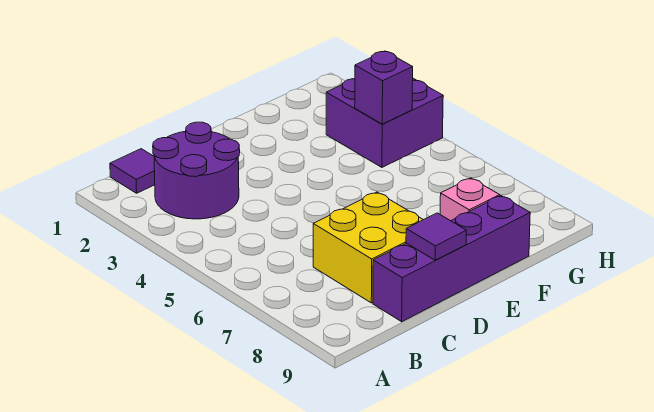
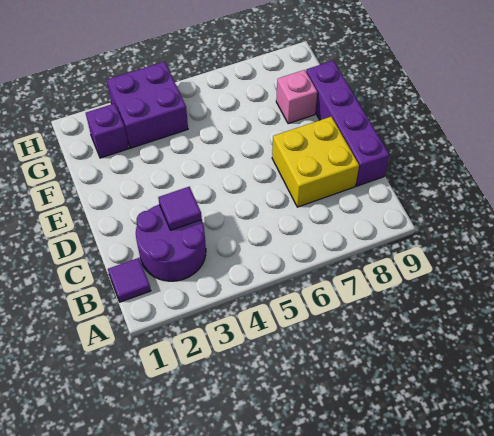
purple 1x1 tile [406,213,466,260] -> purple 1x1 tile moved to [158,187,202,230]
purple 1x1 brick [355,51,413,124] -> purple 1x1 brick moved to [86,103,129,158]

